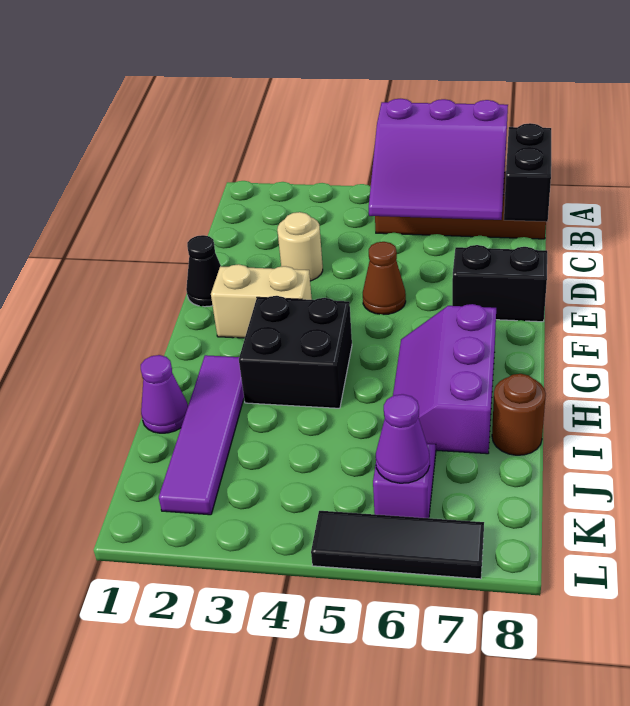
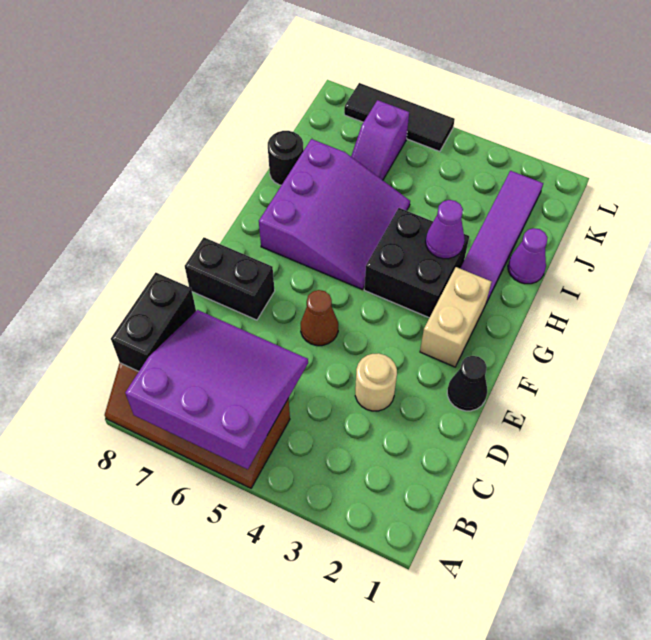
tan 1x2 brick [211,264,312,338] -> tan 1x2 brick turned to [420,267,491,367]
purple 2x3 slope [393,304,496,454] -> purple 3x3 slope [259,139,410,290]
brown 1x1 round brick [492,374,546,455] -> black 1x1 round brick [268,131,304,185]
purple 1x1 cone [376,394,430,483] -> purple 1x1 cone moved to [426,200,465,259]

